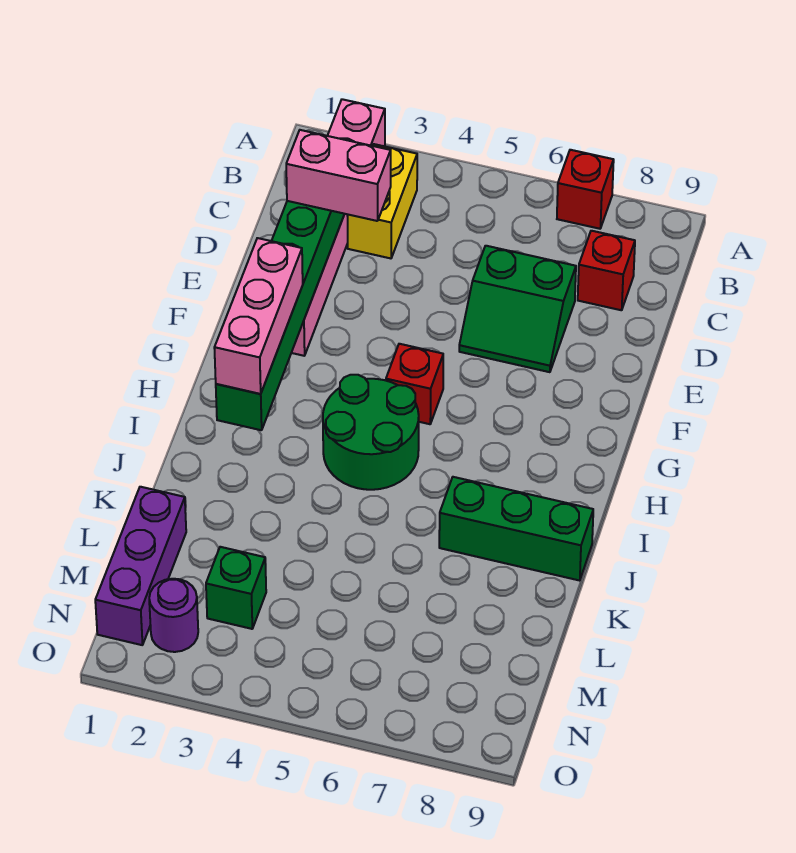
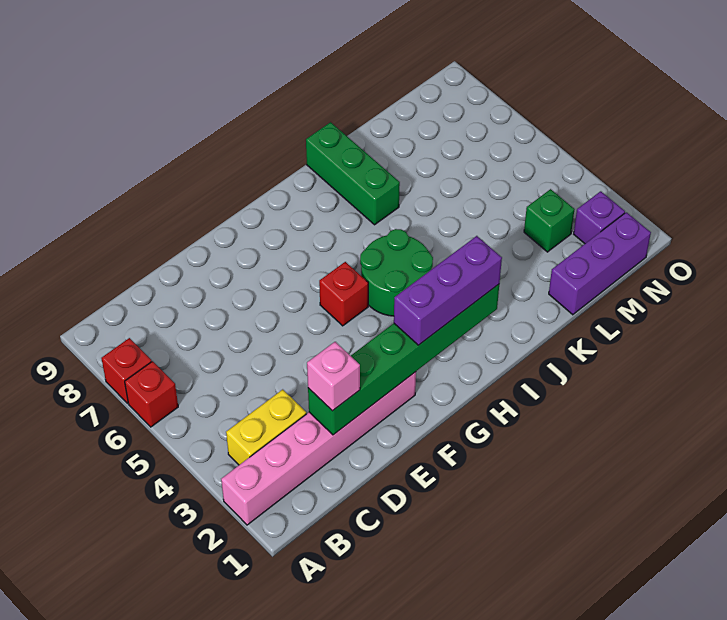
red 1x1 brick [578,231,635,310] -> red 1x1 brick moved to [125,361,178,427]
pink 1x2 brick [286,130,391,221] -> pink 1x1 brick [307,342,360,411]
green 2x2 slope [459,246,576,372] -> none
pink 1x3 brick [214,238,303,394] -> purple 1x3 brick [394,236,502,345]
purple 1x1 round brick [149,579,198,652] -> purple 1x1 brick [574,191,625,244]

